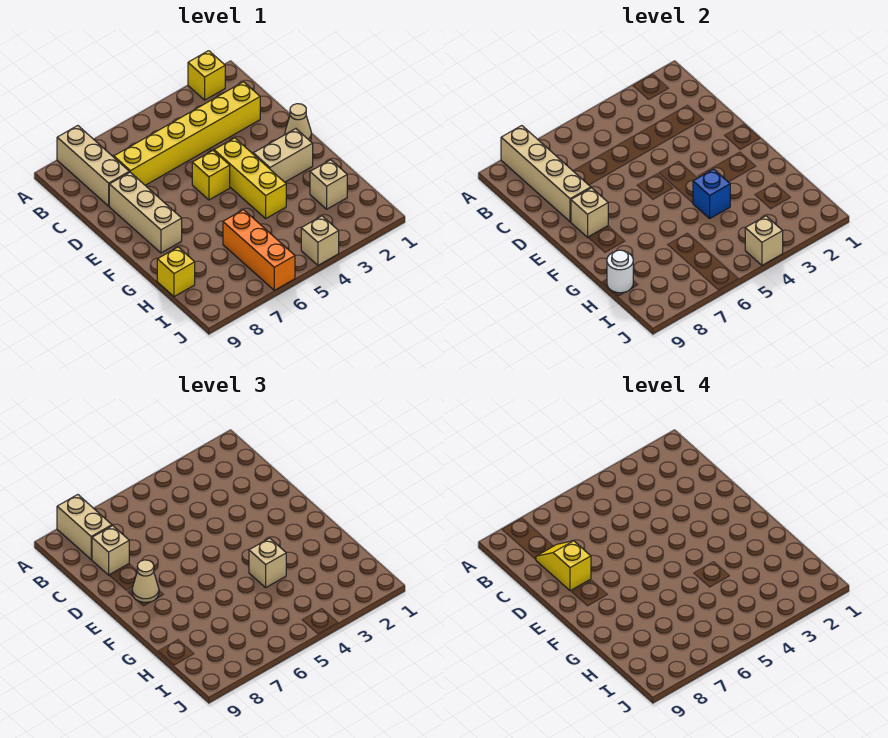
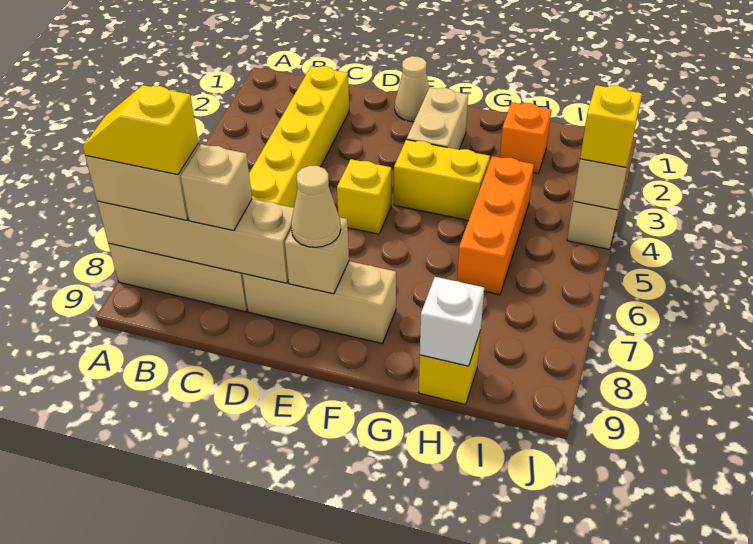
yellow 1x1 brick [188,51,225,100] -> yellow 1x1 brick moved to [580,85,642,167]
yellow 1x2 slope [536,541,591,591] -> yellow 1x2 slope moved to [83,85,198,175]
yellow 1x3 brick [214,138,286,218] -> yellow 1x2 brick [394,140,490,221]
blue 1x1 brick [693,169,730,218] -> none
tan 1x1 brick [249,538,286,587] -> none
tan 1x1 brick [310,160,347,209] -> orange 1x1 brick [500,102,551,174]
orange 1x3 brick [223,210,295,290] -> orange 1x3 brick turned to [457,156,534,295]
white 1x1 round brick [607,250,633,293] -> white 1x1 brick [420,277,484,366]

